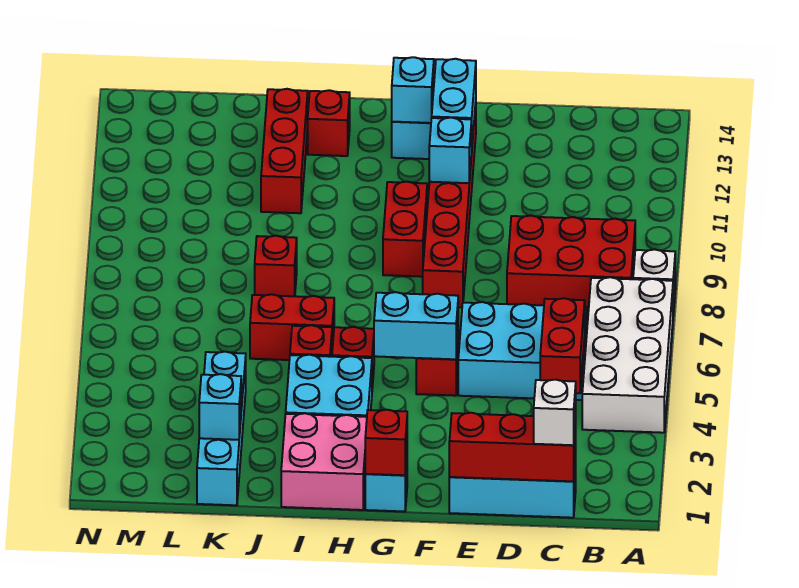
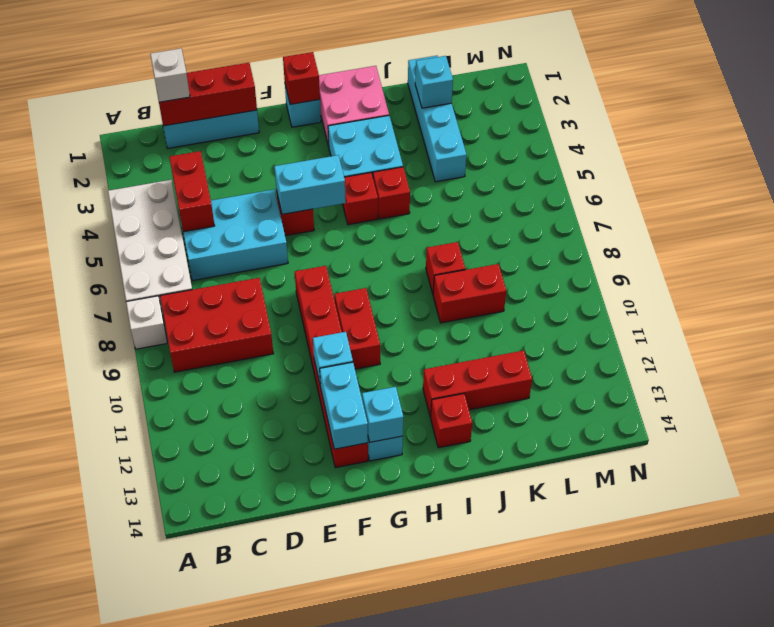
red 1x2 brick [250,294,334,360] -> red 1x2 brick moved to [433,264,506,323]
red 1x3 brick [261,89,308,213] -> red 1x3 brick turned to [423,351,532,417]

